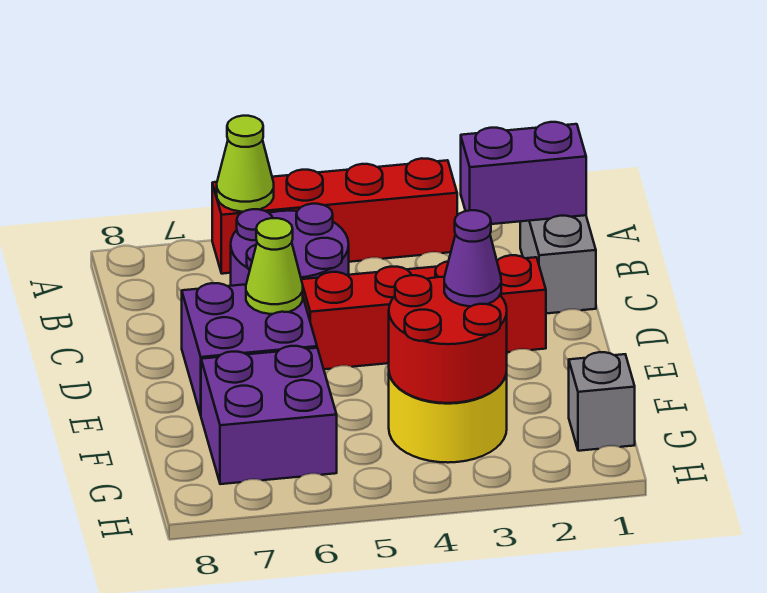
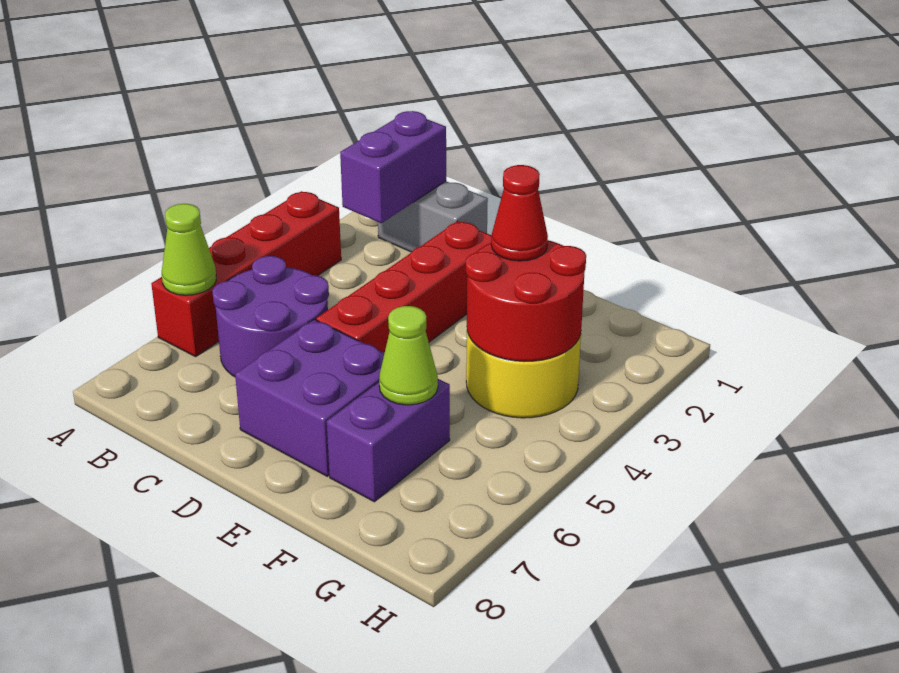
lime 1x1 cone [246,218,303,314] -> lime 1x1 cone moved to [379,306,438,405]
purple 1x1 cone [444,210,501,306] -> red 1x1 cone [491,165,548,261]
purple 2x2 brick [201,346,337,484] -> purple 1x2 brick [327,379,450,502]
grey 1x1 brick [569,352,635,451] -> none

